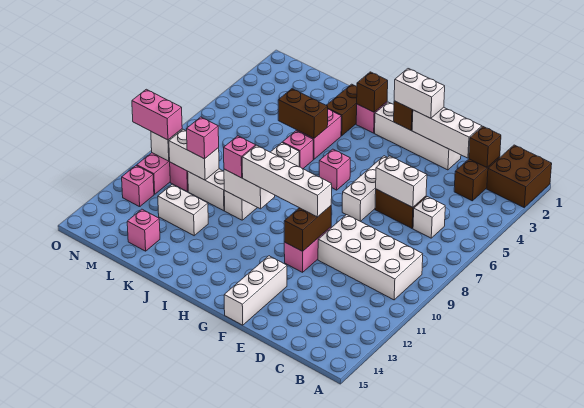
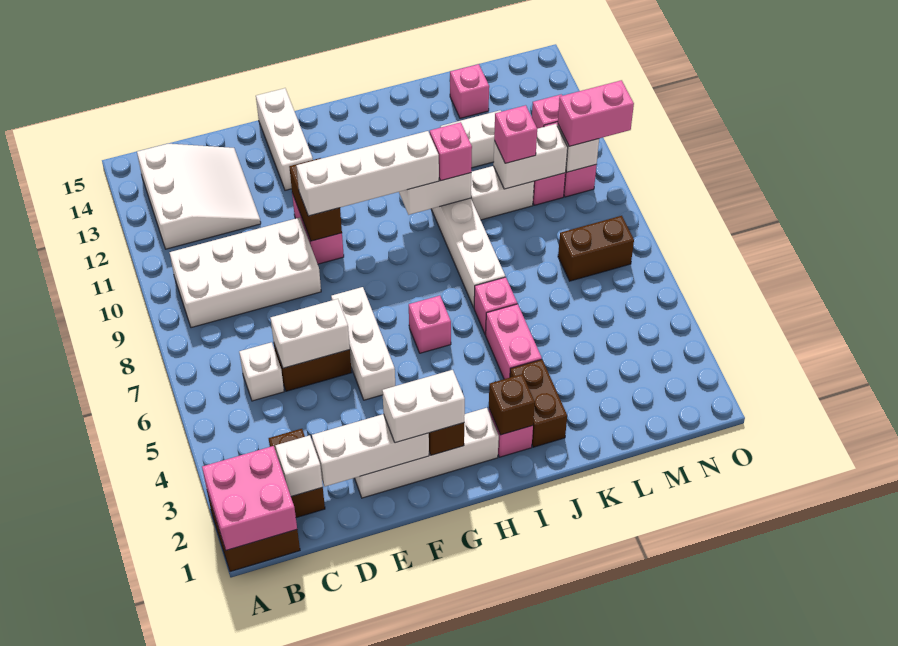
none -> pink 2x2 brick [202,446,297,550]
none -> white 3x3 slope [137,144,261,249]
brown 1x1 brick [469,127,501,167] -> white 1x1 brick [275,435,323,497]
brown 1x2 brick [278,89,328,138] -> brown 1x2 brick moved to [558,216,634,281]

